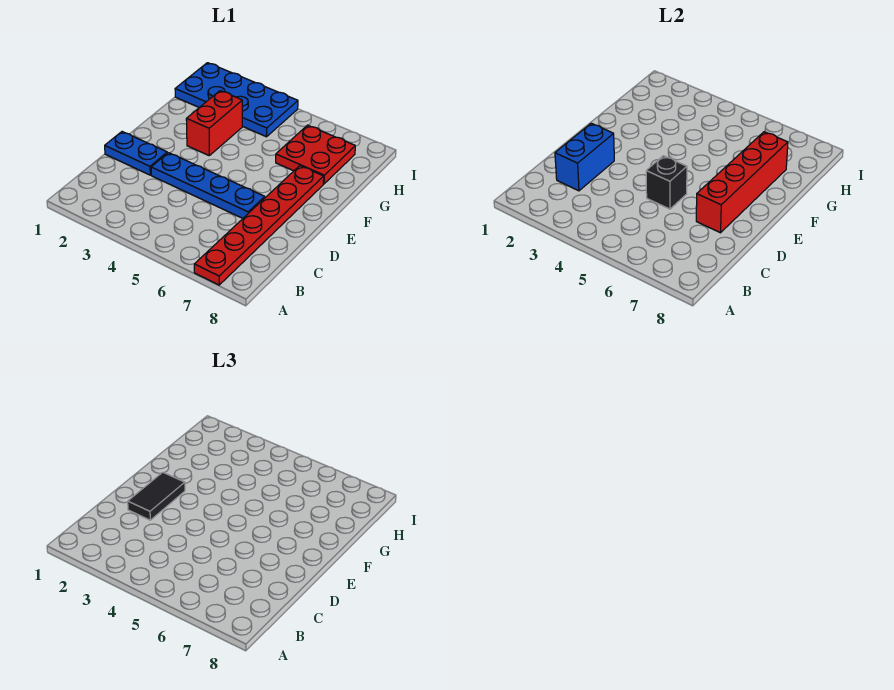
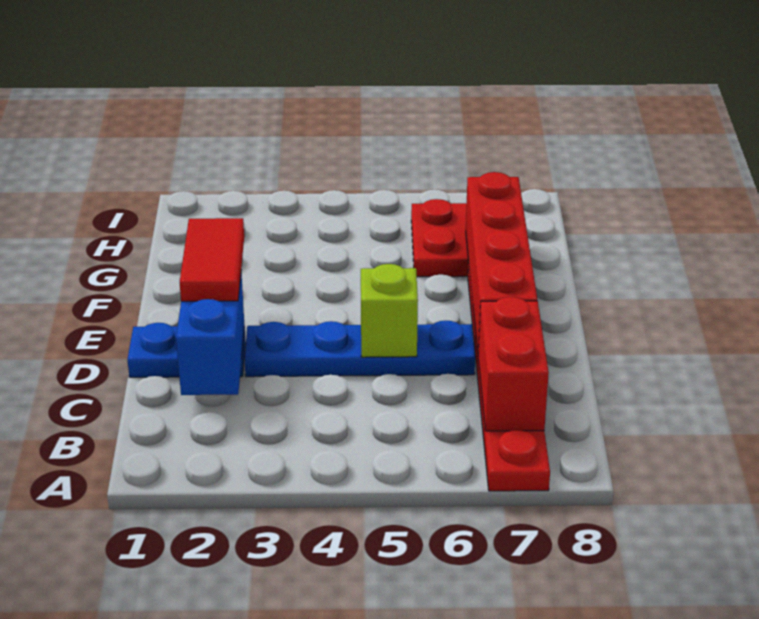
black 1x2 tile [128,472,185,520] -> red 1x2 tile [180,218,244,301]
black 1x1 brick [646,156,687,209] -> lime 1x1 brick [361,264,418,357]
red 1x2 brick [186,91,242,155] -> red 1x2 brick moved to [478,297,549,431]
blue 2x4 plate [175,63,298,137] -> none

